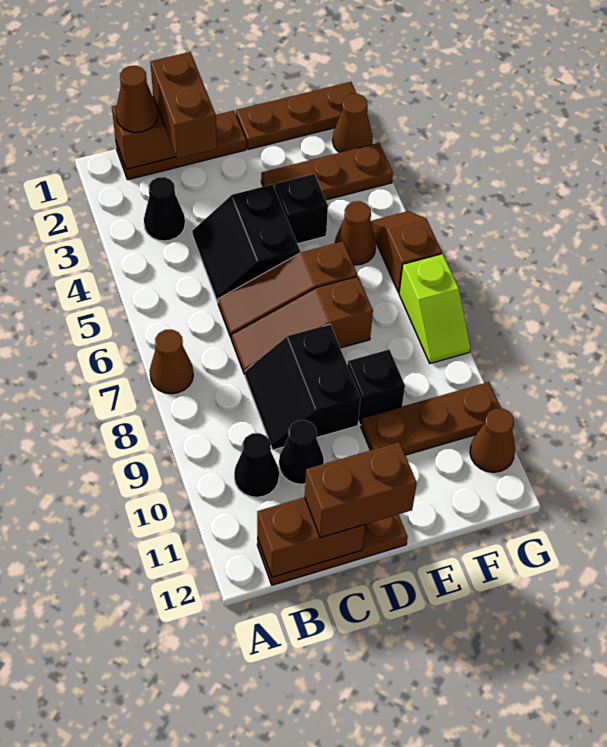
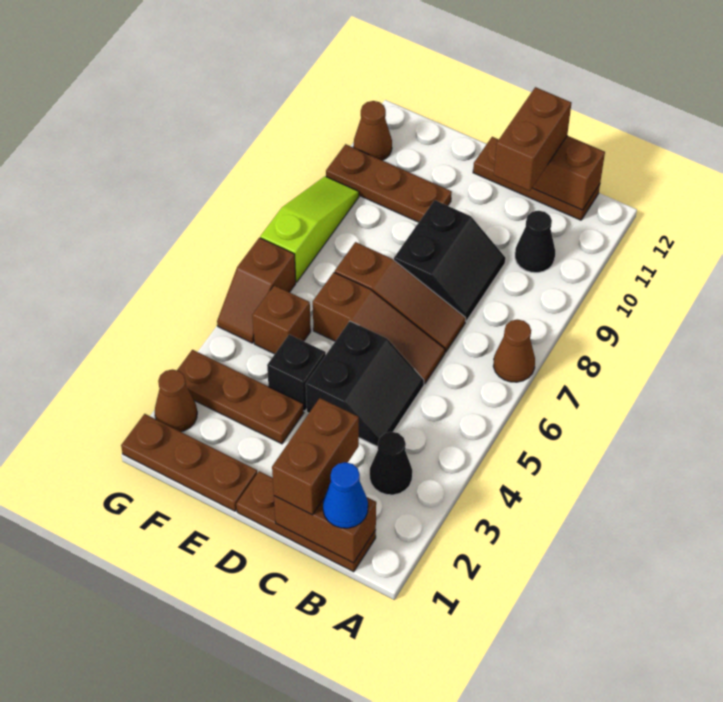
brown 1x1 cone [116,66,158,132] -> blue 1x1 cone [323,462,368,528]
black 1x1 cone [279,420,324,484] -> none
brown 1x2 brick [305,442,417,538] -> brown 1x2 brick turned to [494,87,571,191]
black 1x1 brick [347,350,405,425] -> none
brown 1x1 cone [335,201,376,265] -> brown 1x1 brick [252,285,311,354]
lime 1x2 slope [399,254,470,363] -> lime 1x3 slope [260,176,359,282]

